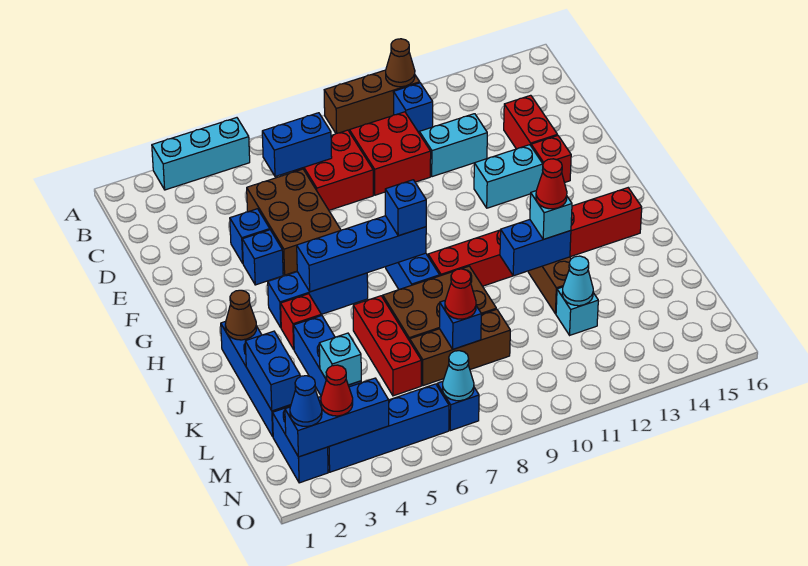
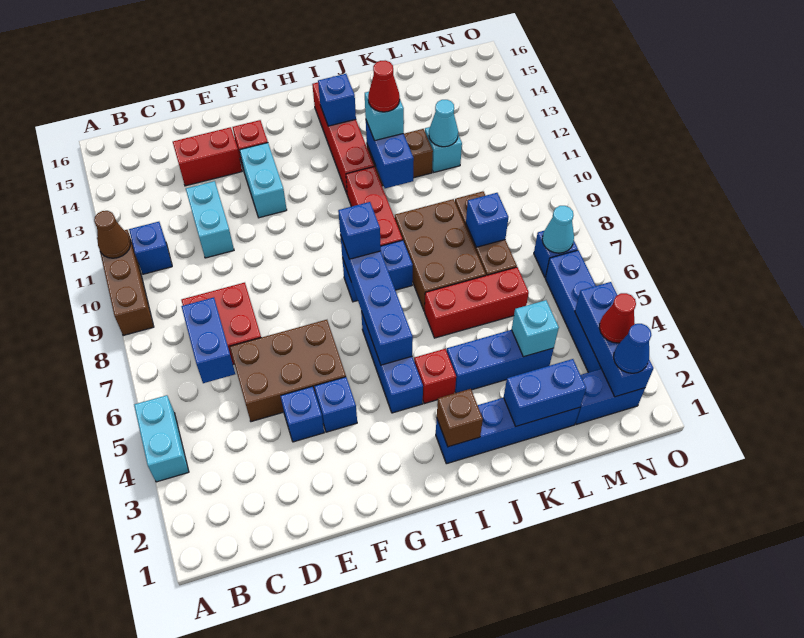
cyan 1x3 brick [152,118,250,190] -> cyan 1x2 brick [134,395,189,482]
red 2x2 brick [349,112,431,195] -> none
brown 1x1 cone [225,290,257,340] -> brown 1x1 brick [437,389,483,447]
none -> blue 1x1 brick [318,74,356,126]
red 1x1 cone [445,269,476,319] -> none

